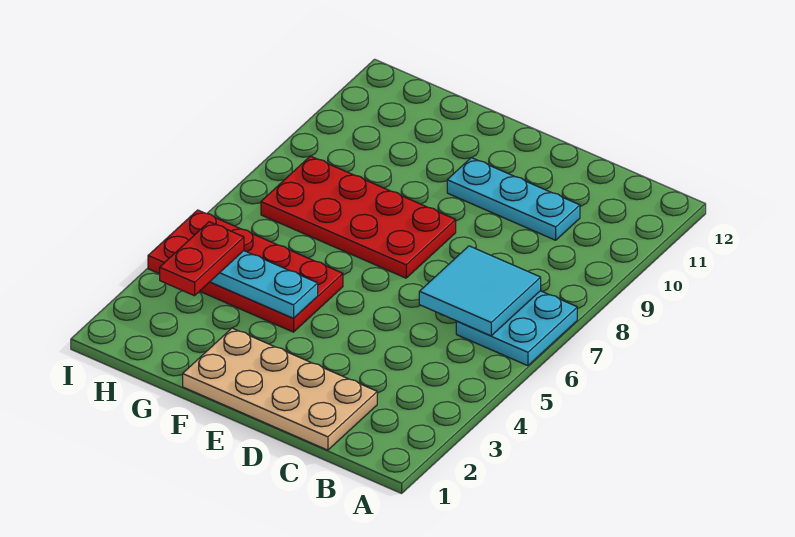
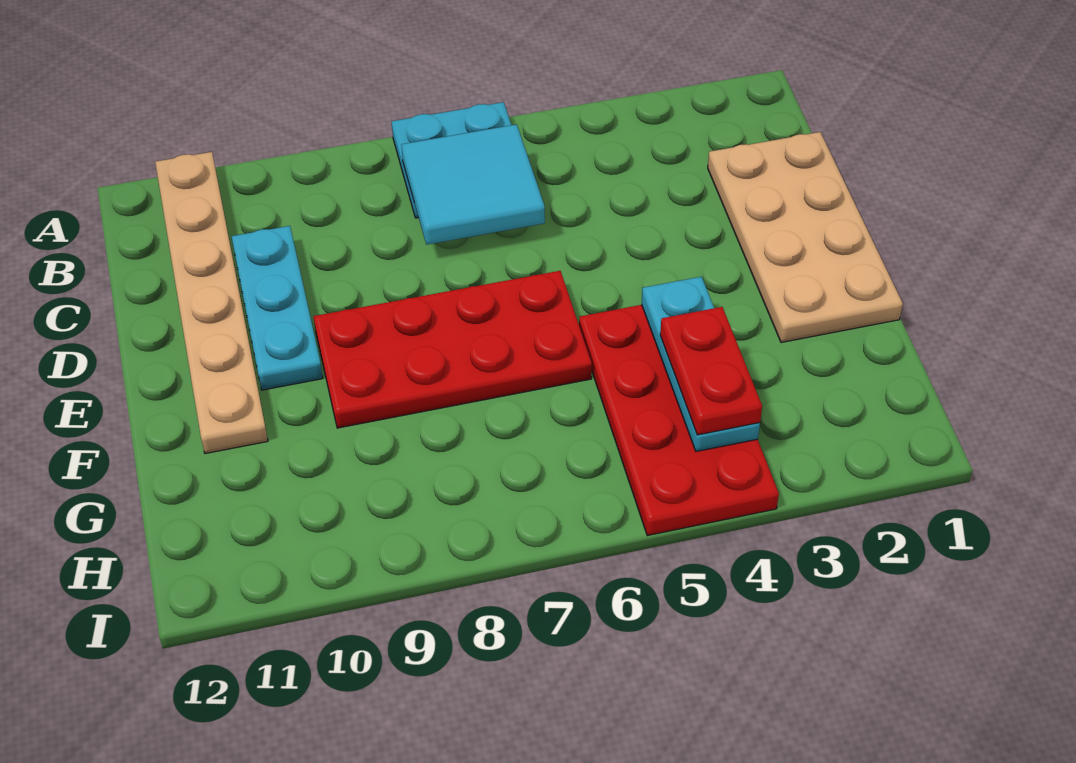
none -> tan 1x6 plate [155,152,268,454]
red 2x4 plate [261,156,456,278] -> red 2x4 plate turned to [313,271,592,428]
red 1x2 plate [160,222,244,296] -> red 1x2 plate turned to [660,307,762,435]

